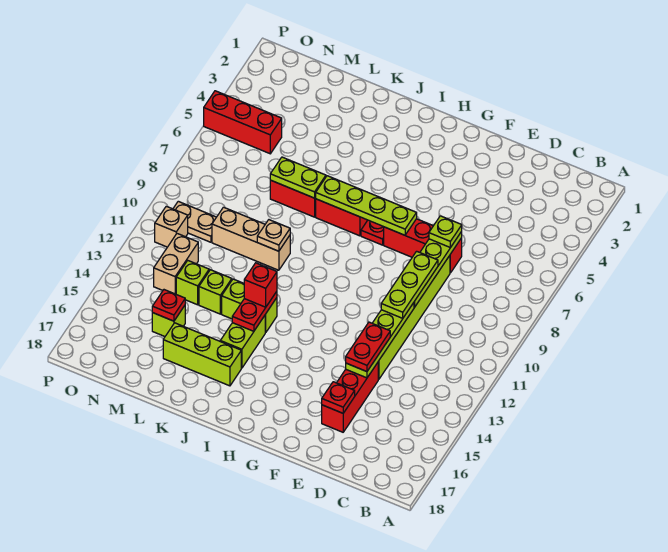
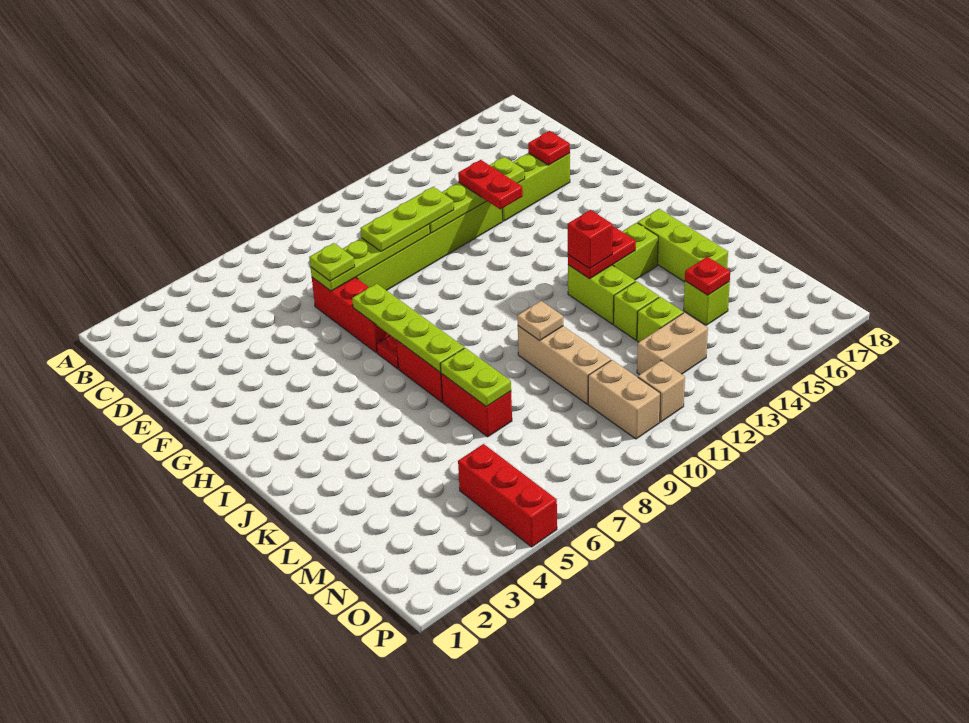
red 1x2 plate [346,322,390,372] -> red 1x2 plate turned to [458,160,523,209]
red 1x3 brick [322,363,378,432] -> lime 1x3 brick [502,153,570,221]
tan 1x2 plate [173,201,216,242] -> tan 1x2 brick [588,360,660,439]

